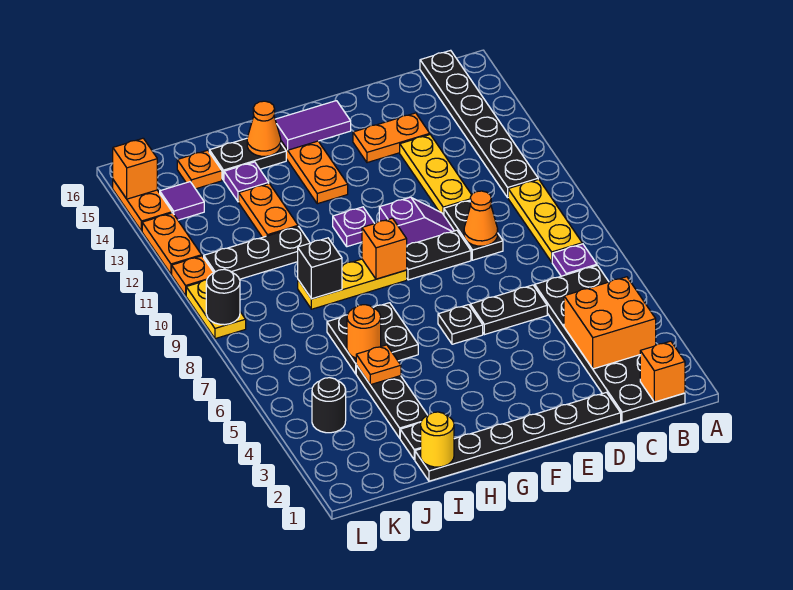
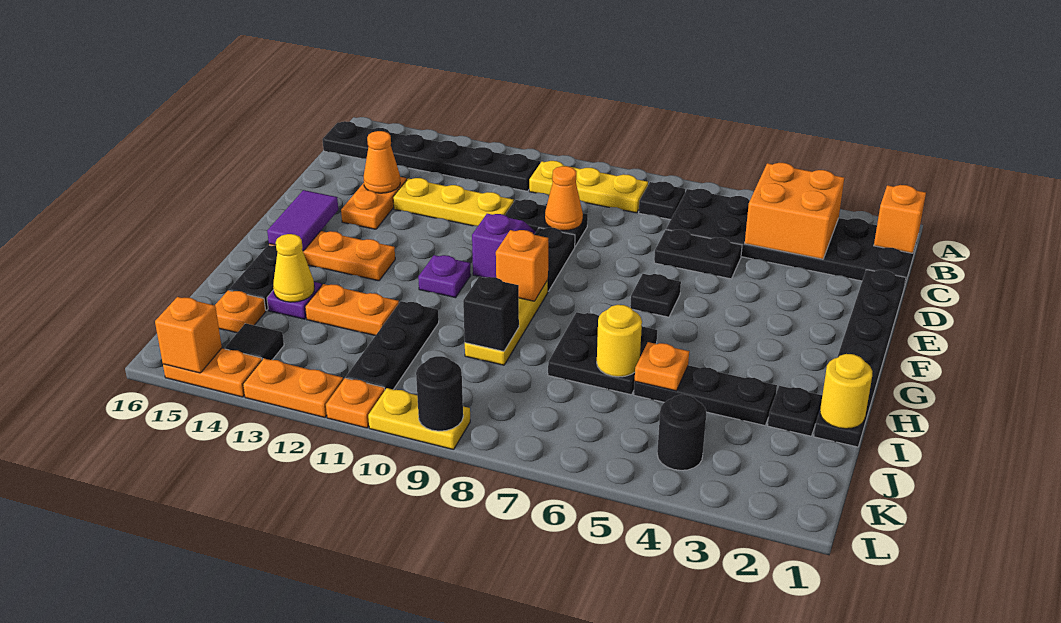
purple 1x1 plate [552,244,597,276] -> black 1x1 plate [639,182,685,220]
black 1x2 plate [470,285,547,335] -> black 1x2 plate turned to [654,230,742,279]
orange 1x1 cone [247,101,281,156] -> orange 1x1 cone moved to [364,131,400,193]
orange 1x1 round brick [347,305,381,358] -> yellow 1x1 round brick [597,305,642,377]
none -> yellow 1x1 cone [273,234,314,302]
purple 1x1 tile [160,182,204,220] -> black 1x1 tile [225,323,284,360]

